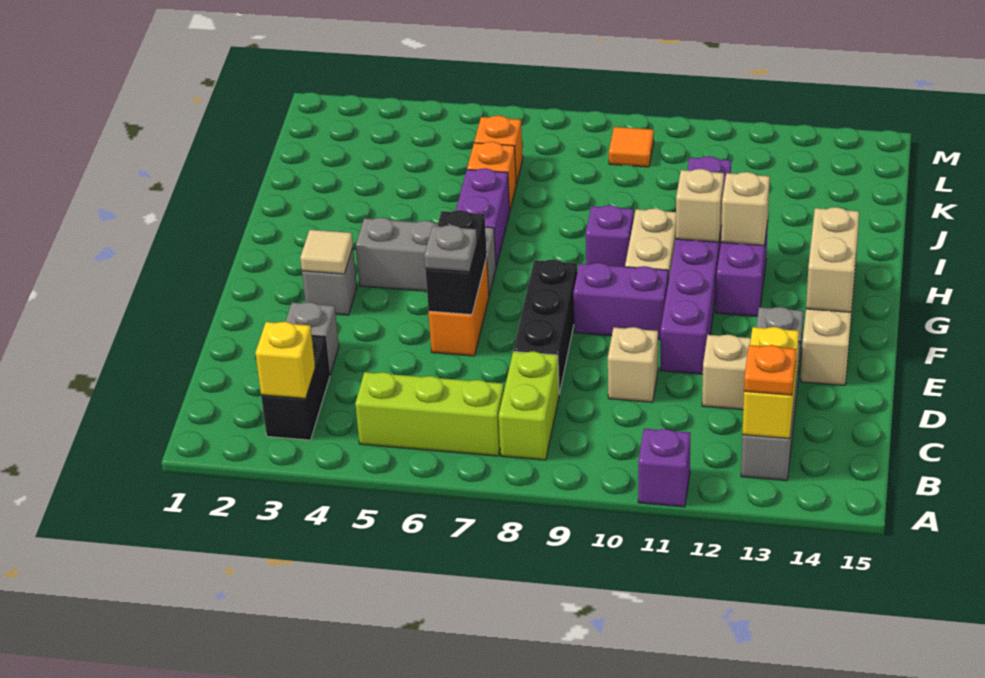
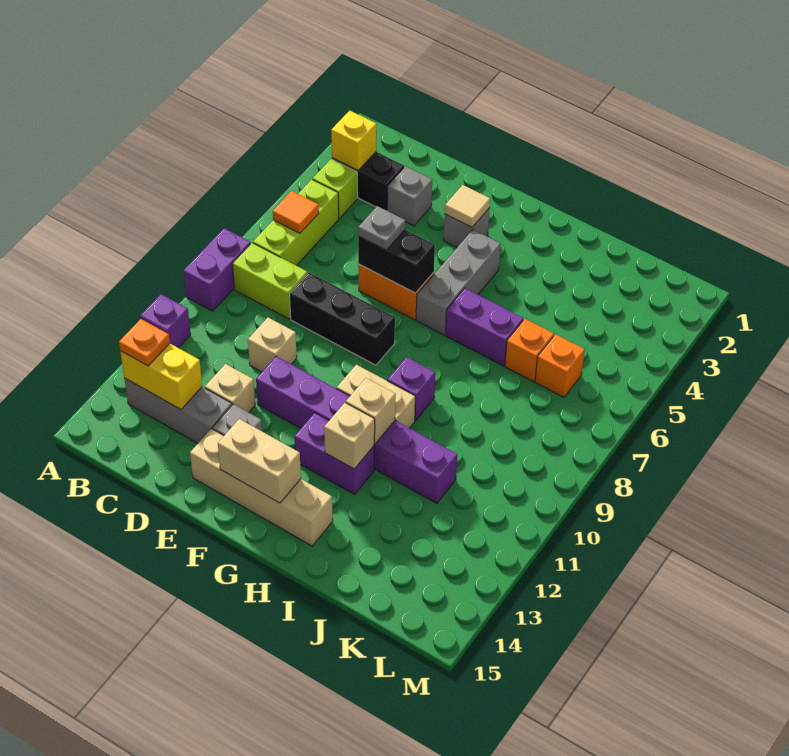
none -> lime 1x1 brick [313,159,358,218]
purple 1x2 brick [573,263,668,339] -> purple 1x2 brick moved to [183,228,251,311]
orange 1x1 tile [609,127,654,167] -> orange 1x1 tile moved to [273,191,319,233]

